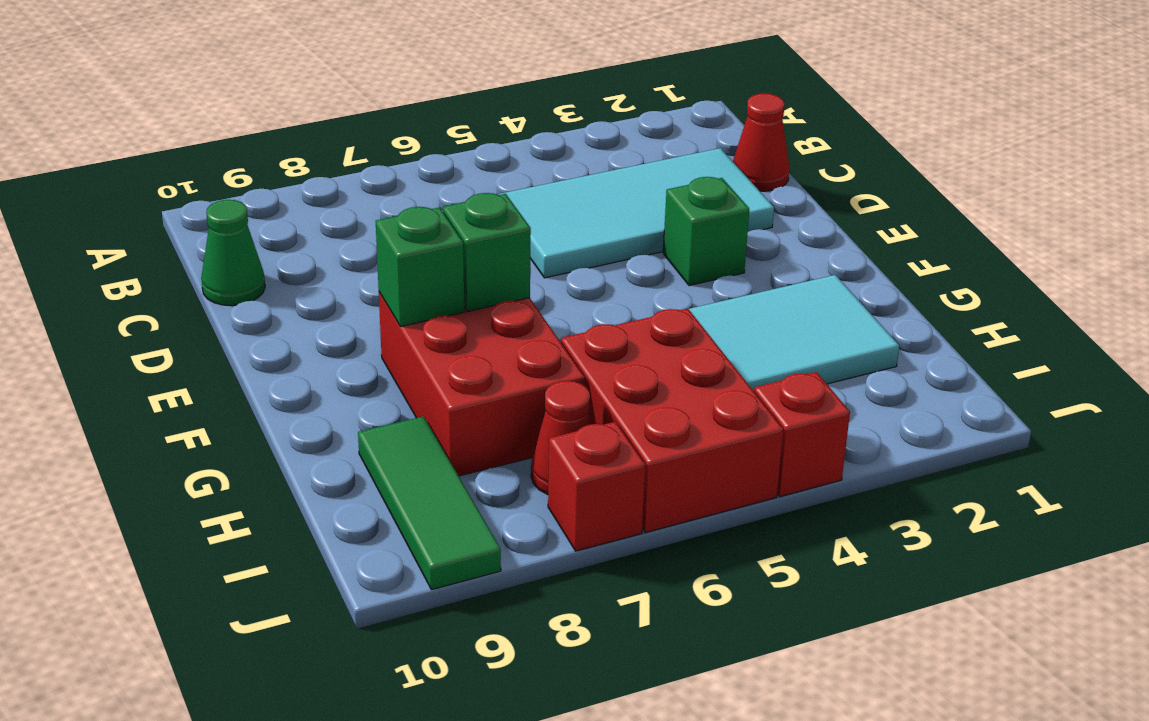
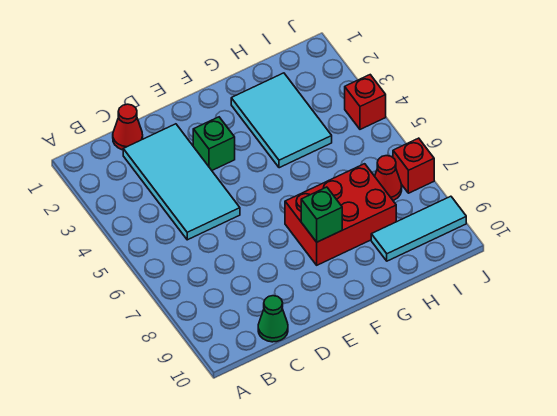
green 1x1 brick [443,193,531,311] -> none
red 2x3 brick [561,309,783,533] -> none
green 1x3 tile [358,416,501,590] -> cyan 1x3 tile [371,196,466,261]

